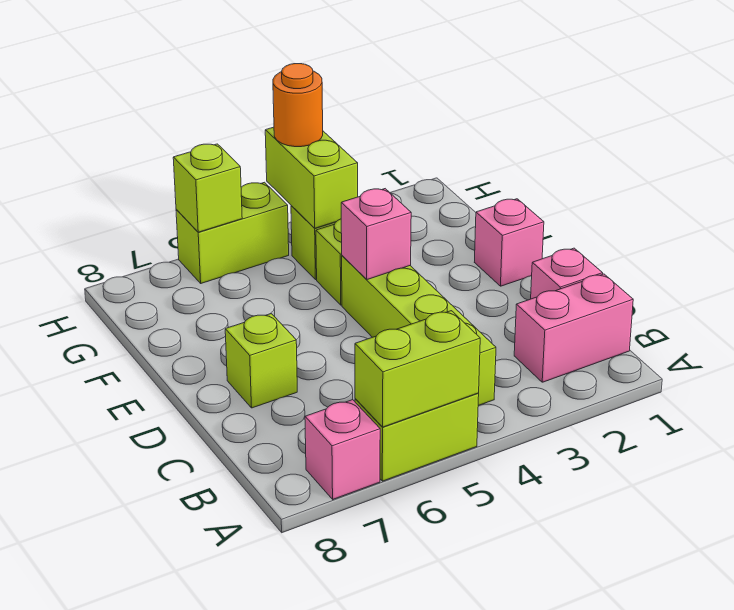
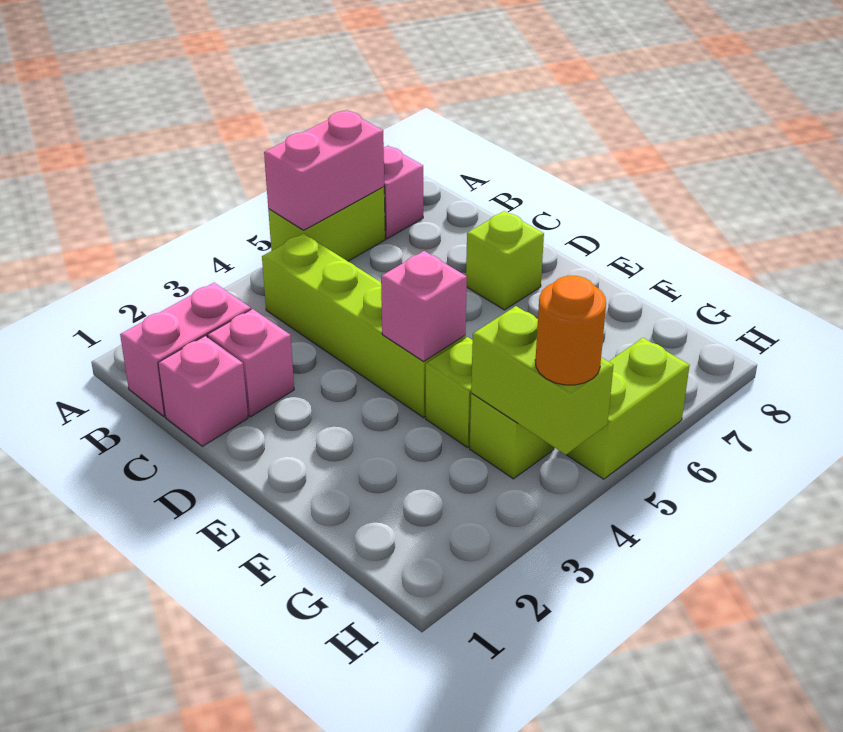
lime 1x2 brick [355,311,480,427] -> pink 1x2 brick [264,110,384,230]
pink 1x1 brick [475,199,544,286] -> pink 1x1 brick moved to [207,309,294,417]
lime 1x1 brick [173,144,242,232] -> none

